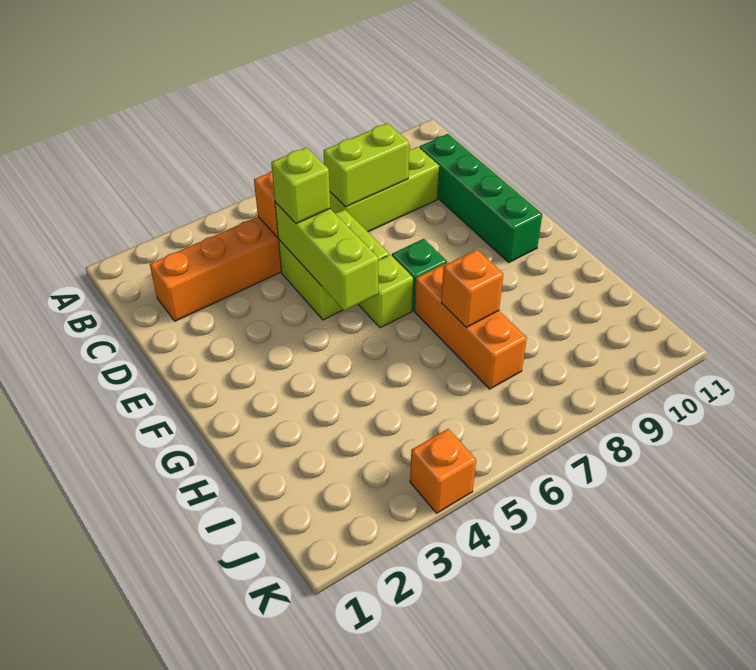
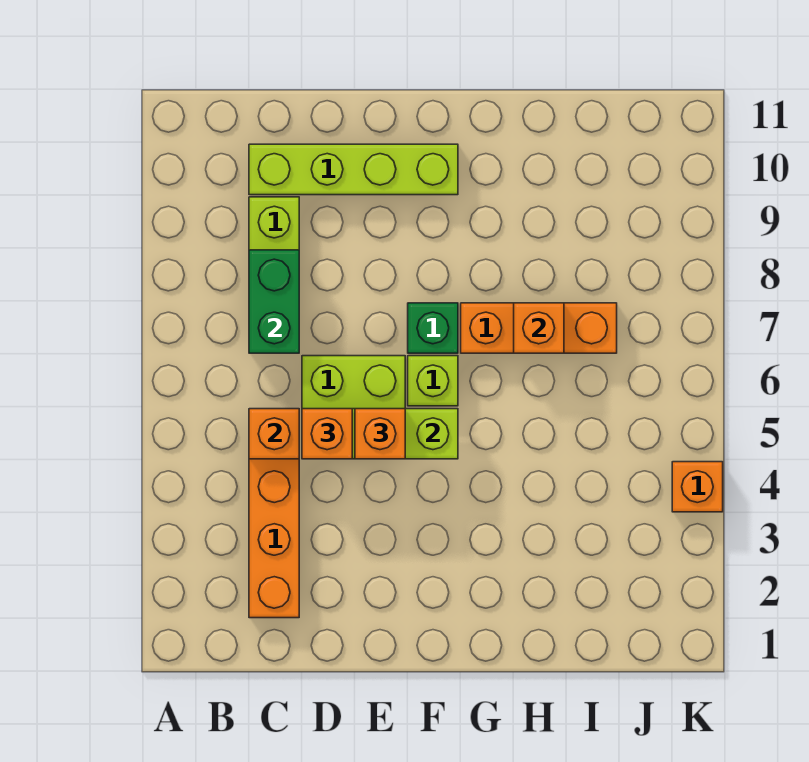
lime 1x2 brick [324,123,409,207] -> green 1x2 brick [249,250,299,353]
green 1x4 brick [420,134,542,262] -> lime 1x4 brick [249,144,458,195]
lime 1x1 brick [271,147,330,224] -> orange 1x1 brick [302,409,352,459]
none -> orange 1x1 brick [355,409,405,459]

